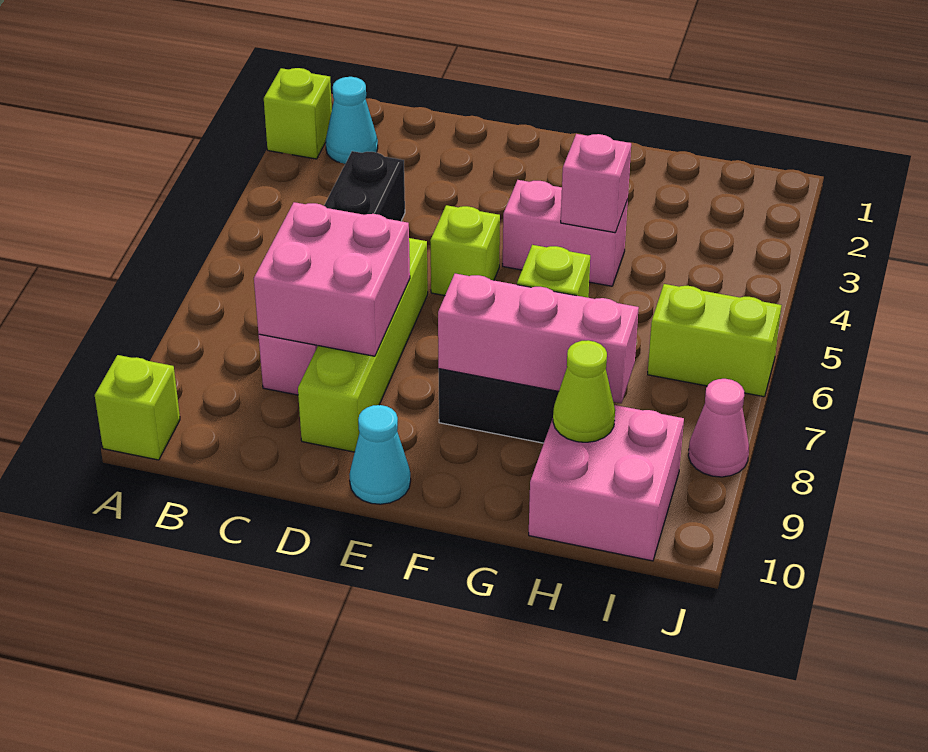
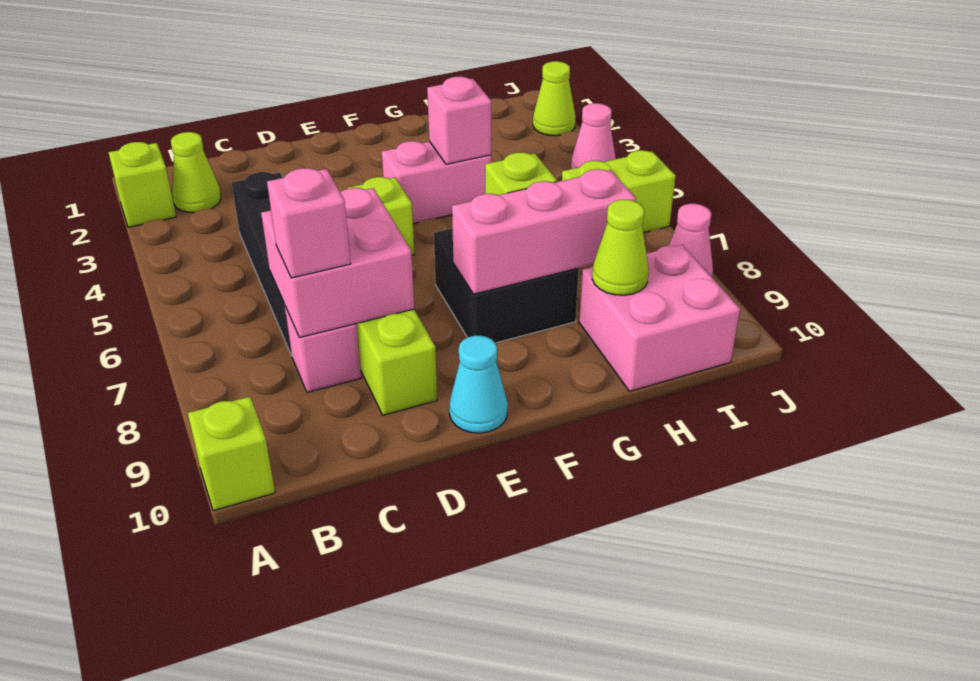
cyan 1x1 cone [326,77,378,164] -> lime 1x1 cone [171,132,221,213]
none -> pink 1x1 brick [267,168,351,278]
none -> lime 1x1 cone [533,61,576,136]
none -> pink 1x1 cone [571,103,616,169]

